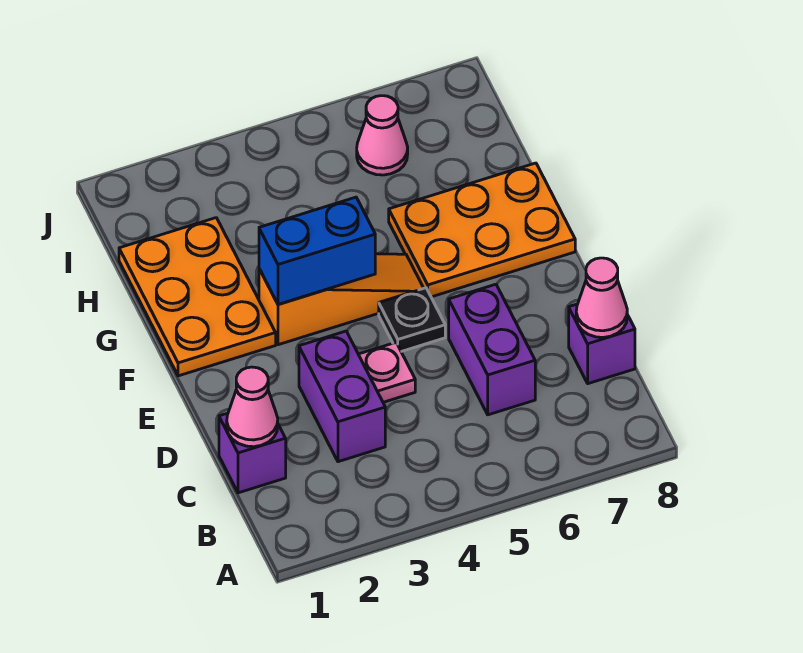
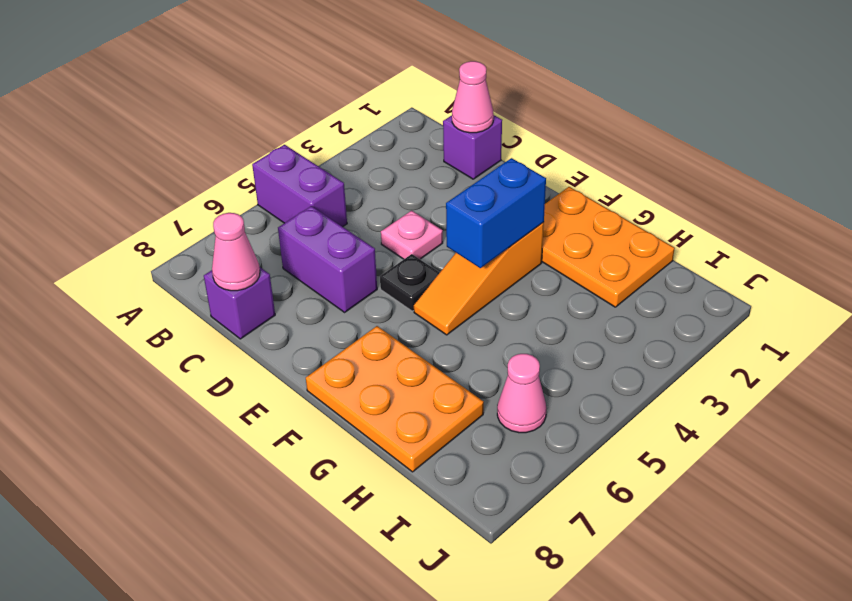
purple 1x2 brick [299,331,385,462] -> purple 1x2 brick moved to [252,145,347,227]
orange 2x3 plate [389,163,575,297] -> orange 2x3 plate turned to [306,326,484,472]

